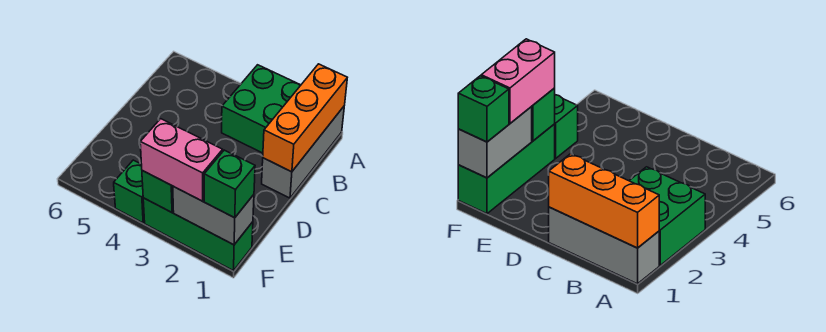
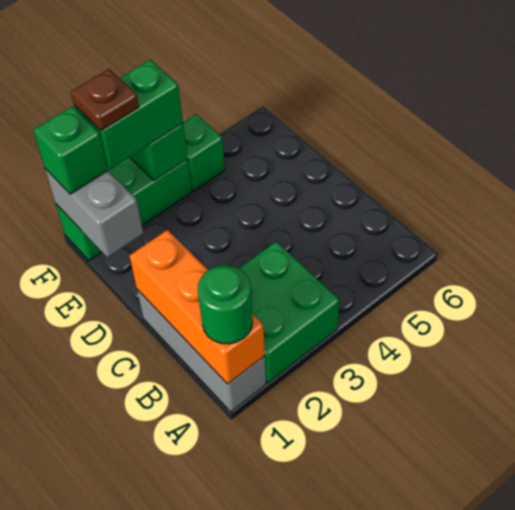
none -> green 1x1 round brick [198,266,253,344]
grey 1x2 brick [173,186,254,245] -> grey 1x2 brick turned to [45,169,143,257]
pink 1x2 brick [140,119,223,201] -> green 1x2 brick [74,60,183,169]
none -> brown 1x1 plate [71,69,139,131]

